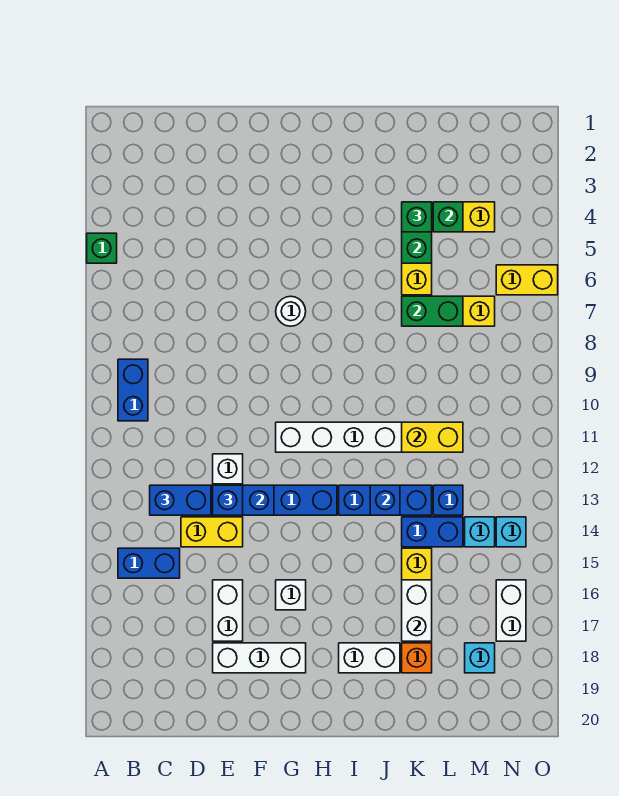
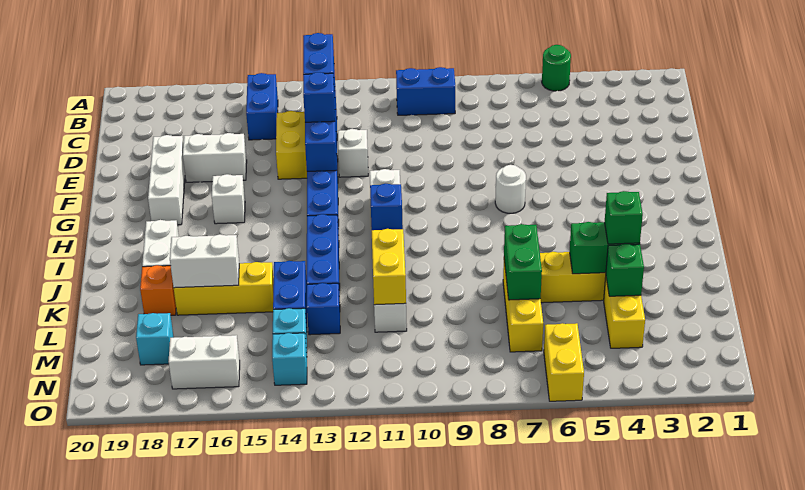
green 1x1 brick [87,233,117,263] -> green 1x1 round brick [542,45,571,91]
blue 1x1 brick [370,485,400,515] -> blue 1x1 brick moved to [370,184,403,230]

